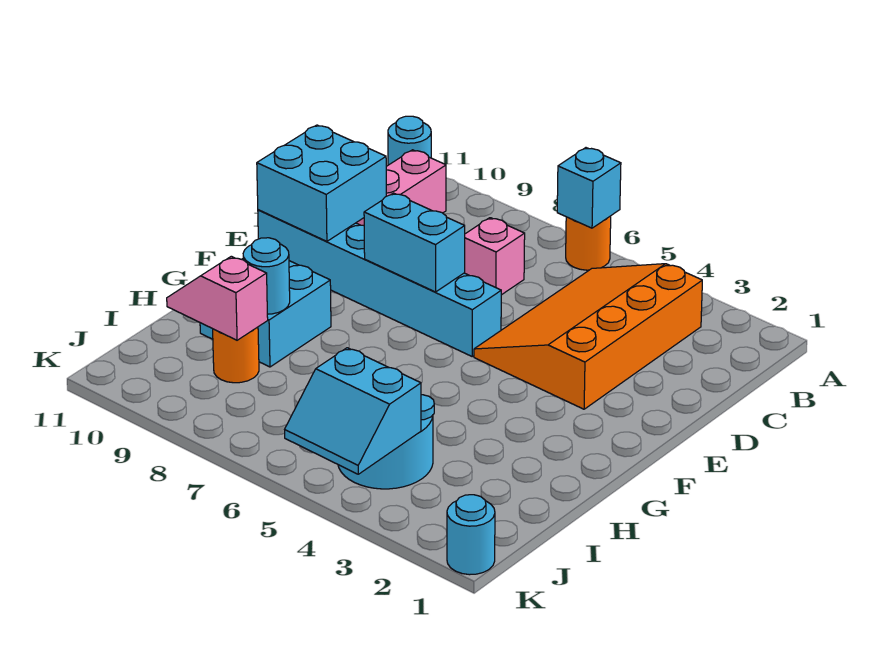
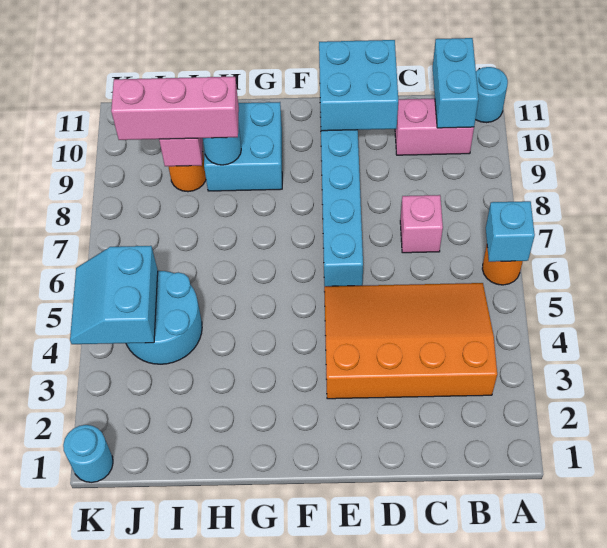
cyan 1x2 brick [364,193,465,292] -> cyan 1x2 brick moved to [433,38,479,128]
none -> pink 1x3 brick [111,77,239,140]

